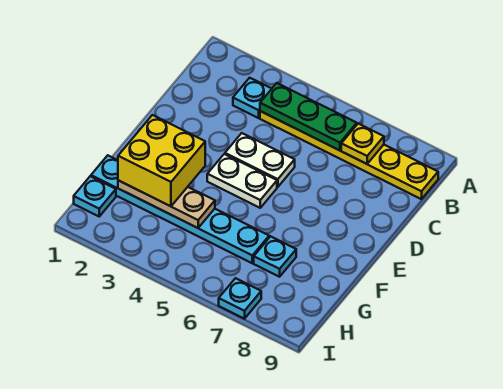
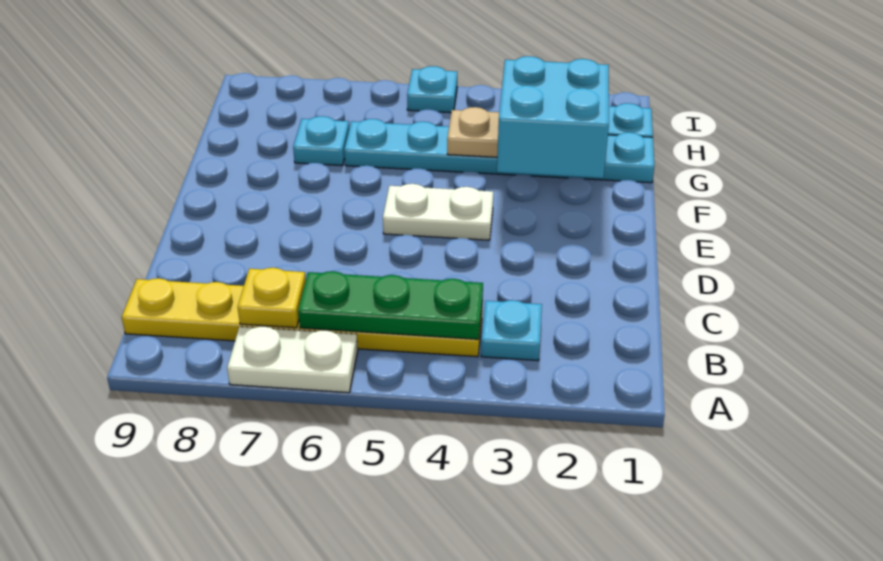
white 1x2 plate [225,133,295,187] -> white 1x2 plate moved to [227,327,358,393]
yellow 2x2 brick [118,115,205,206] -> cyan 2x2 brick [497,56,609,178]
cyan 1x1 plate [219,278,261,319] -> cyan 1x1 plate moved to [407,66,457,113]

